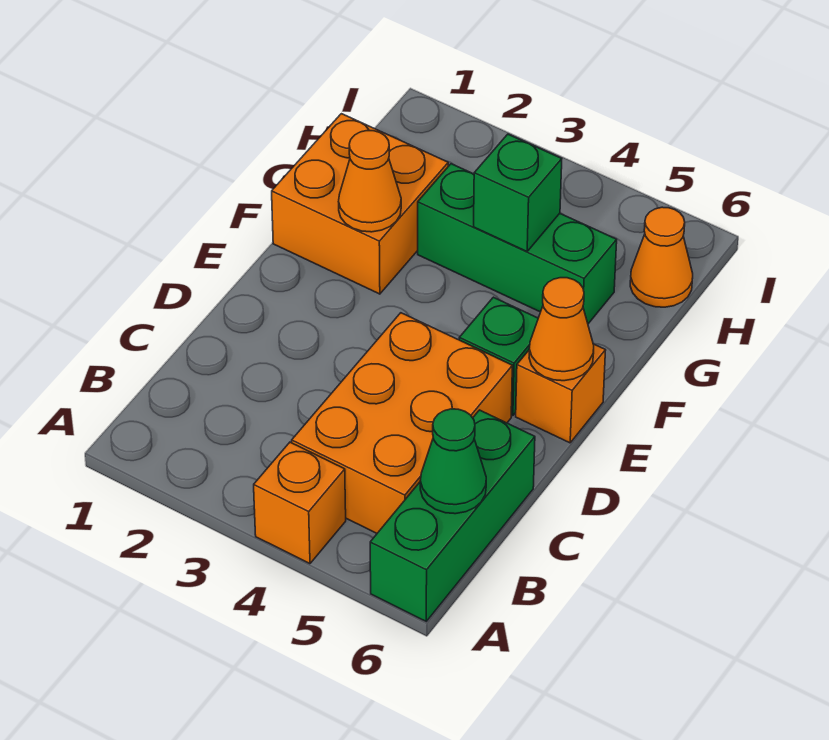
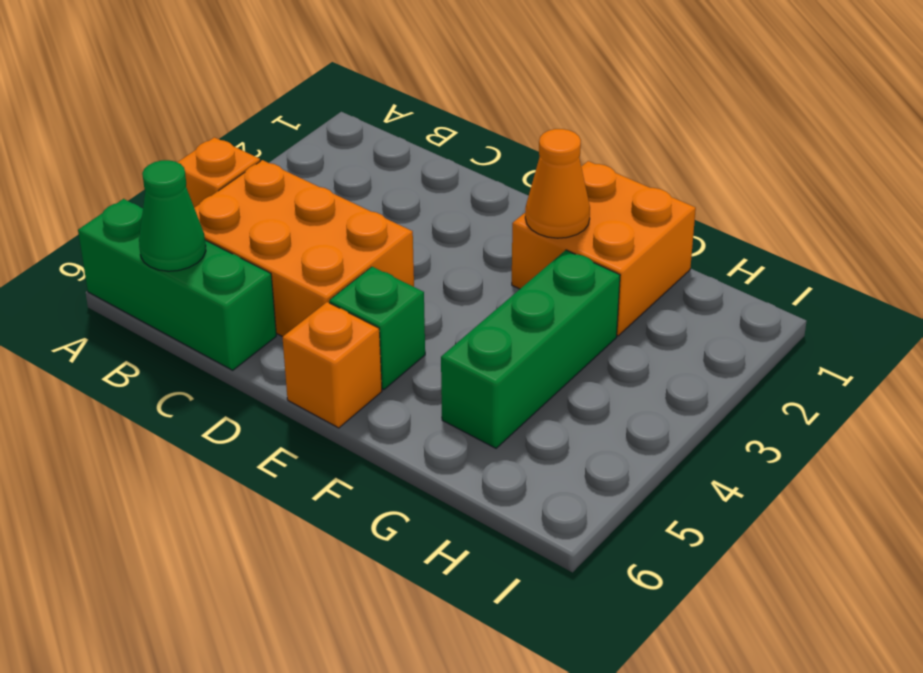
orange 1x1 cone [529,278,594,381] -> none
green 1x1 brick [474,134,562,251] -> none
orange 1x1 cone [630,207,693,307] -> none

